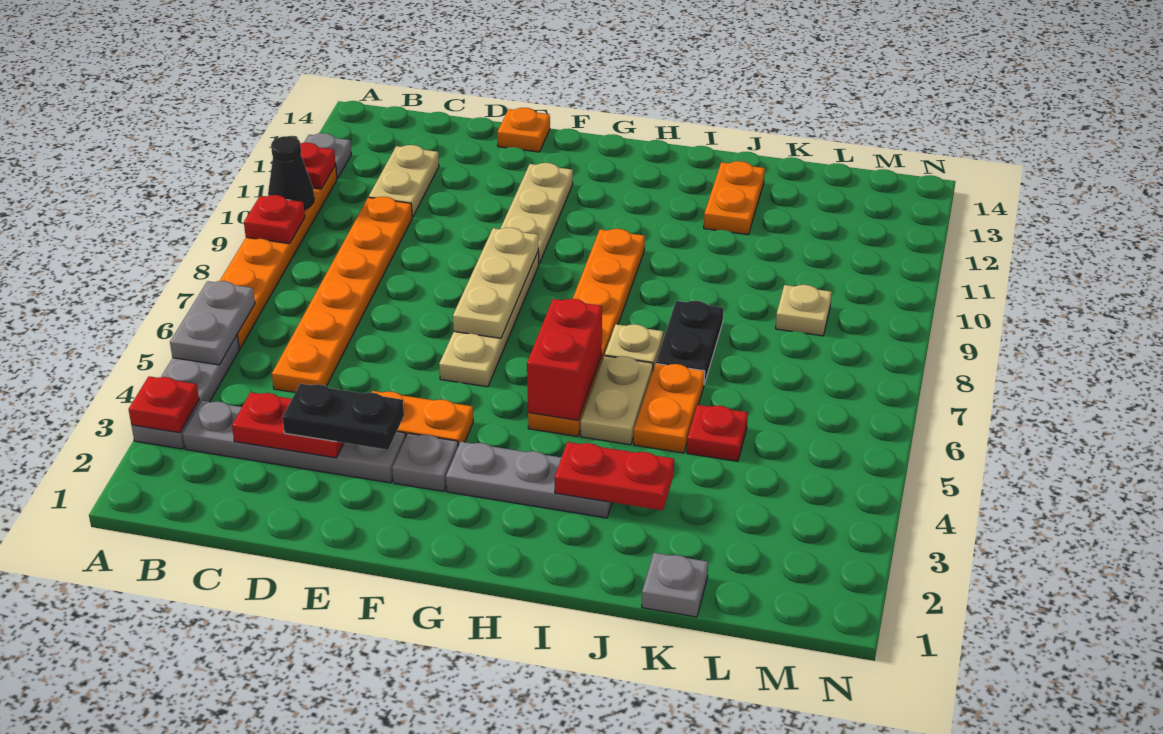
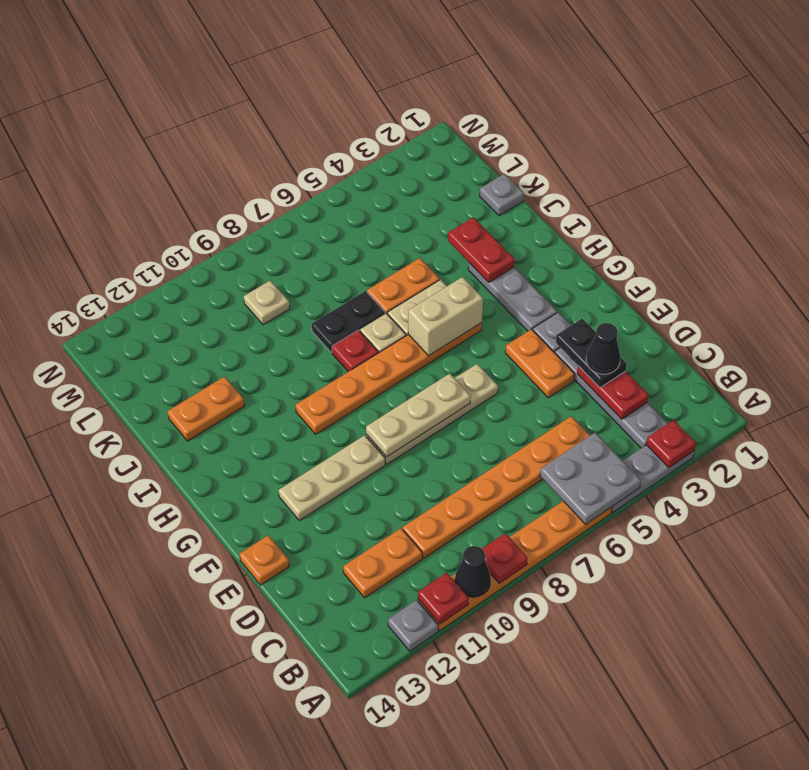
grey 1x2 plate [170,281,255,365] -> grey 2x2 plate [540,432,641,524]
tan 1x2 plate [369,145,439,217] -> orange 1x2 plate [343,528,422,598]
none -> black 1x1 cone [586,323,620,374]
red 1x2 brick [527,299,602,420] -> tan 1x2 brick [408,277,483,356]
red 1x1 plate [687,405,748,461] -> red 1x1 plate moved to [332,330,378,372]

